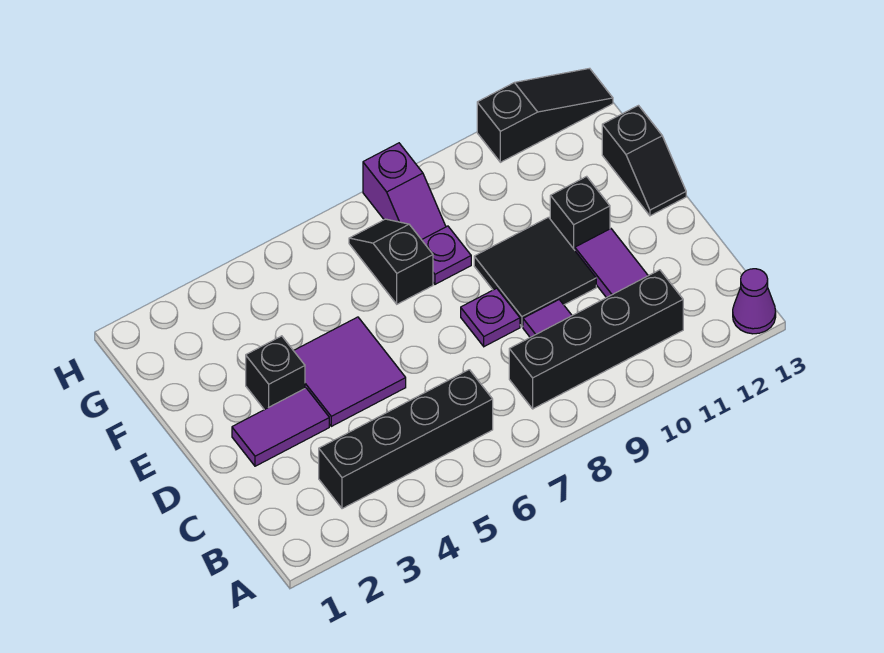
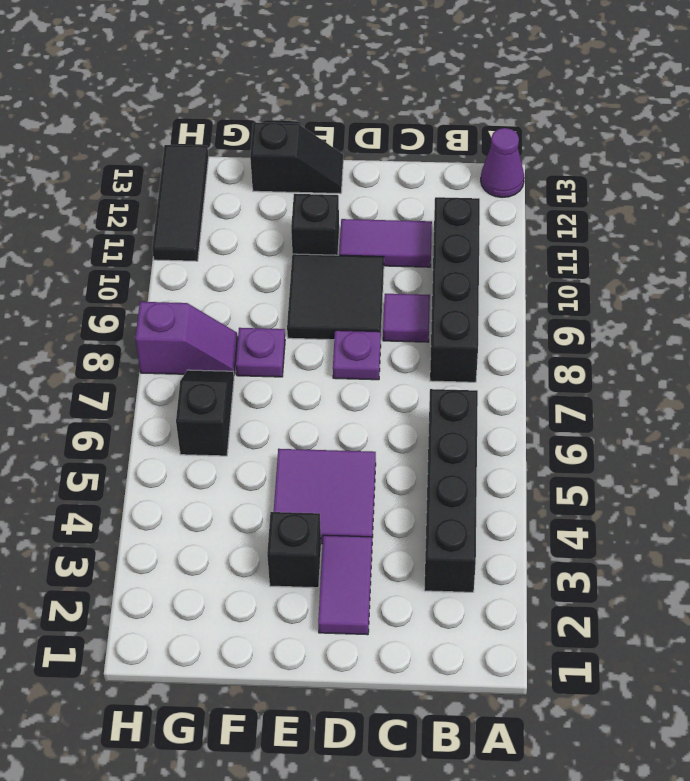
black 1x2 slope [349,219,433,304] -> black 1x2 slope turned to [176,370,234,456]
black 1x3 slope [477,68,613,162] -> black 1x3 tile [152,145,209,261]

